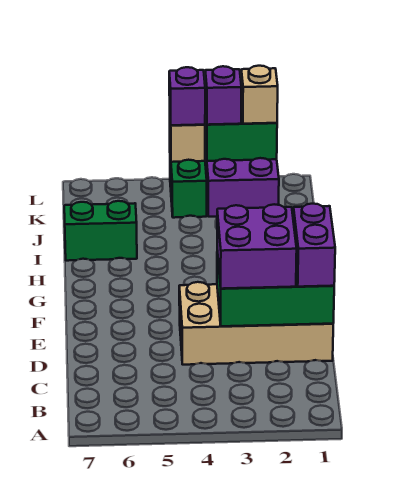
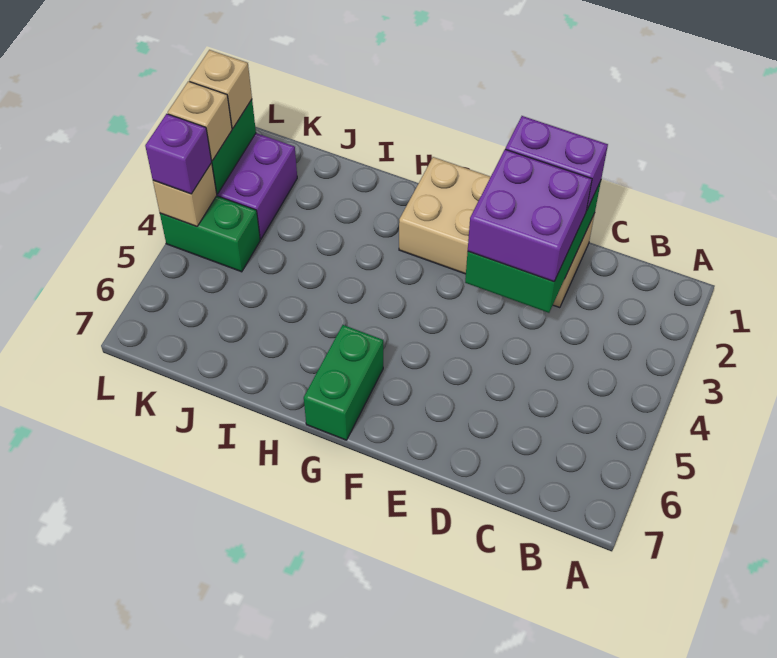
tan 2x4 brick [179,282,333,365] -> tan 2x4 brick turned to [399,157,594,308]
green 1x2 brick [64,201,137,261] -> green 1x2 brick moved to [304,325,383,440]
purple 1x1 brick [205,66,241,125] -> tan 1x1 brick [168,81,232,161]

